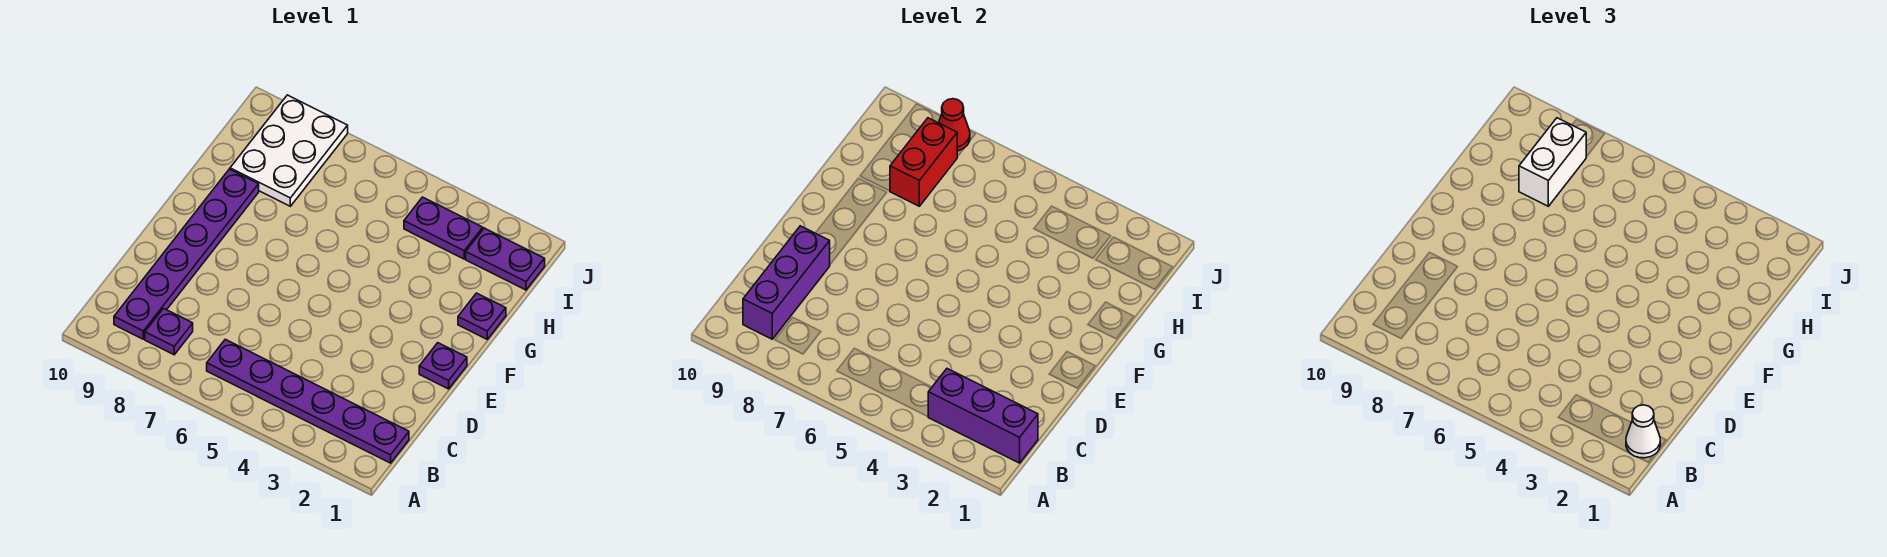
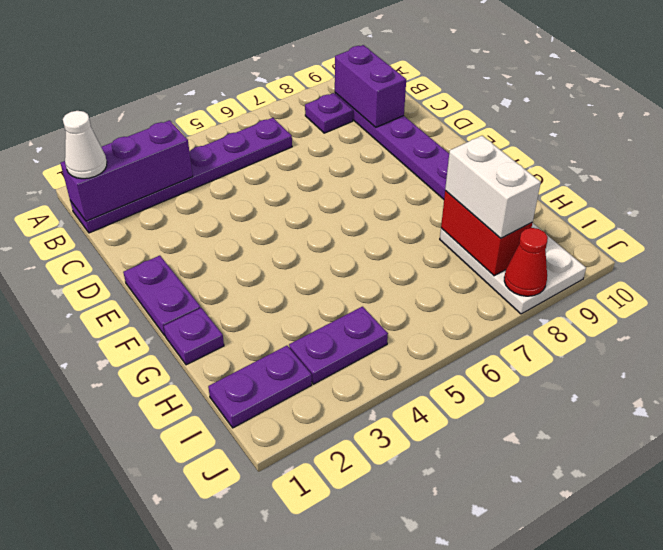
purple 1x3 brick [743,226,830,339] -> purple 1x2 brick [335,45,406,127]
purple 1x1 plate [419,343,467,389] -> purple 1x2 plate [123,256,201,335]

